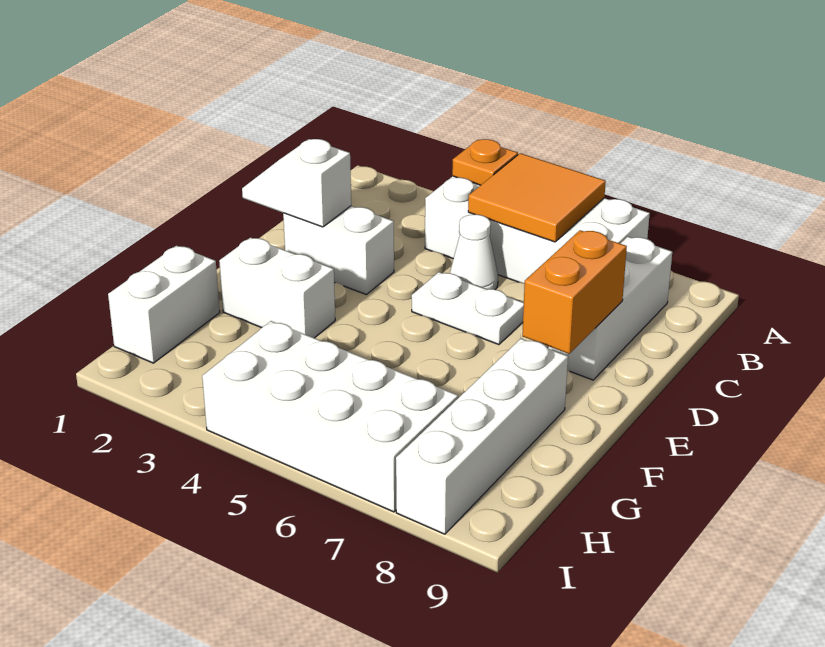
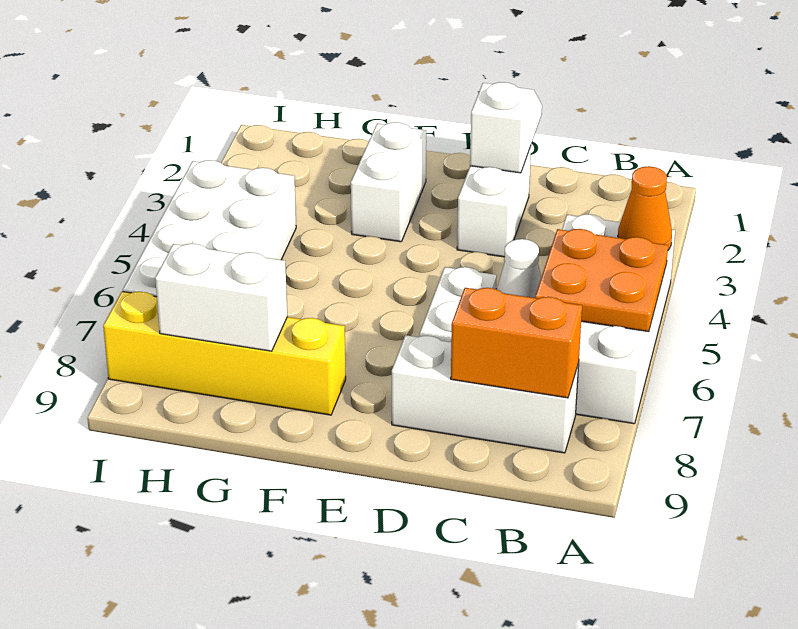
orange 1x1 plate [452,139,518,185] -> orange 1x1 cone [618,166,672,250]
orange 2x2 tile [468,153,606,242] -> orange 2x2 plate [535,229,668,332]
orange 1x2 brick [522,230,627,354] -> orange 1x2 brick moved to [451,288,582,398]
white 1x4 brick [396,339,568,534] -> yellow 1x4 brick [103,291,346,415]
white 1x2 brick [108,246,220,363] -> white 1x2 brick moved to [155,244,287,351]

